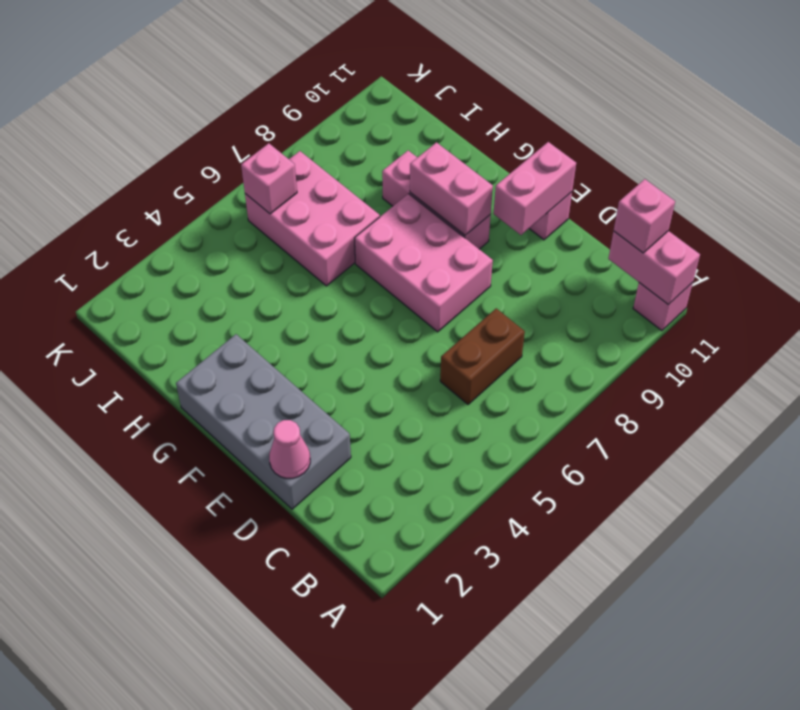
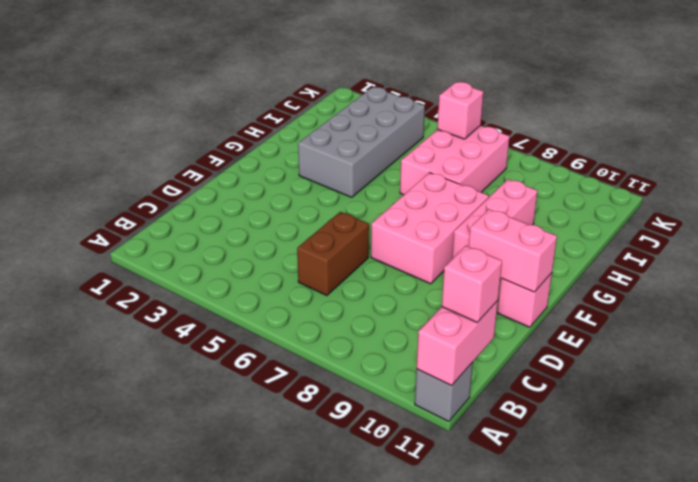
pink 1x1 brick [633,282,693,331] -> grey 1x1 brick [415,363,473,422]
brown 1x2 brick [440,308,525,404] -> brown 1x2 brick turned to [297,212,369,296]
grey 2x4 brick [176,334,351,509] -> grey 2x4 brick moved to [298,87,425,197]
pink 1x1 cone [269,420,310,478] -> none
pink 1x2 brick [410,143,493,235] -> none

